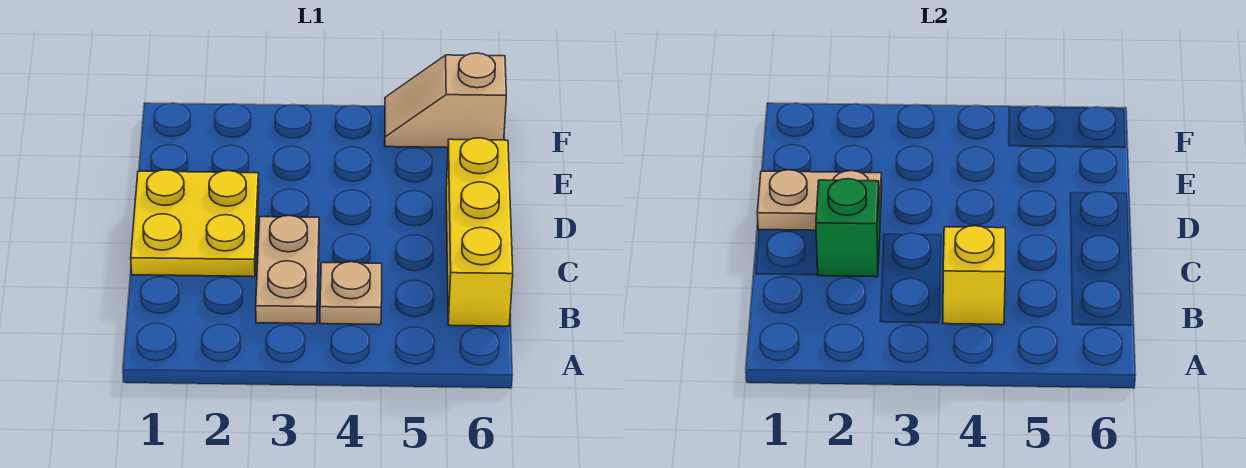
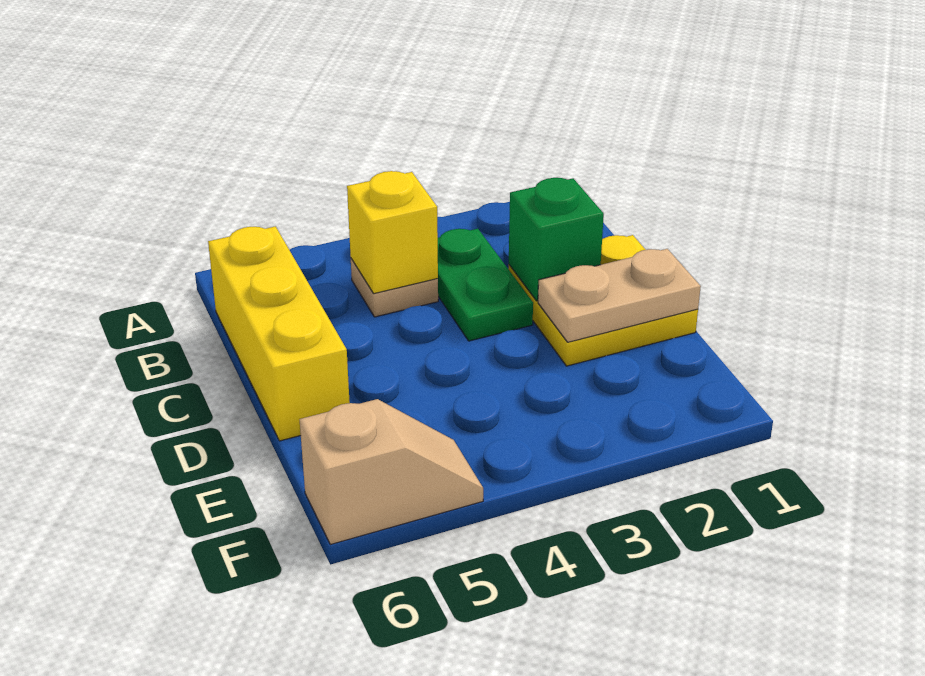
tan 1x2 plate [256,216,319,324] -> green 1x2 plate [438,229,533,341]

